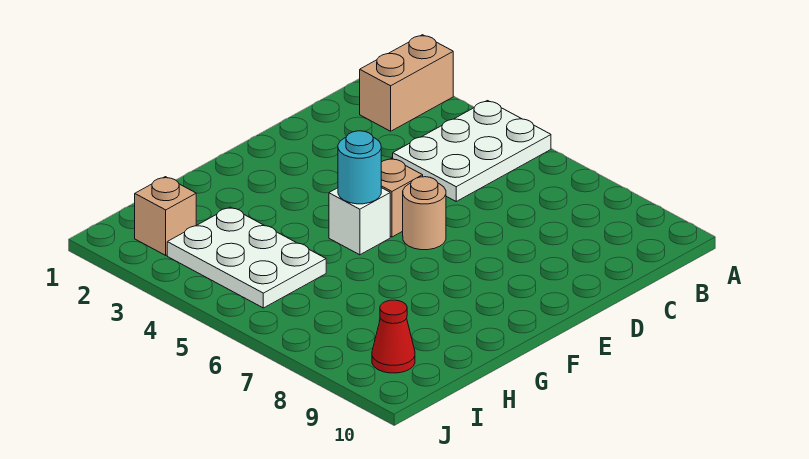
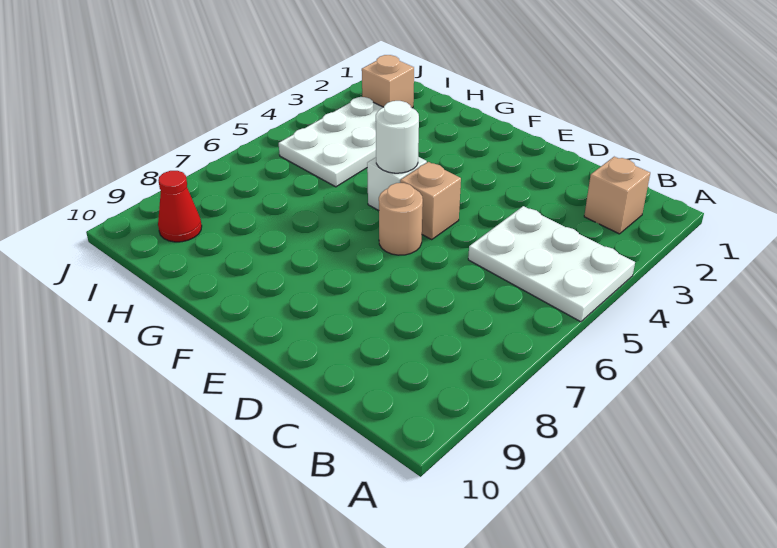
tan 1x2 brick [360,35,453,131] -> tan 1x1 brick [584,157,650,234]
cyan 1x1 round brick [338,131,381,204] -> white 1x1 round brick [376,101,419,173]

